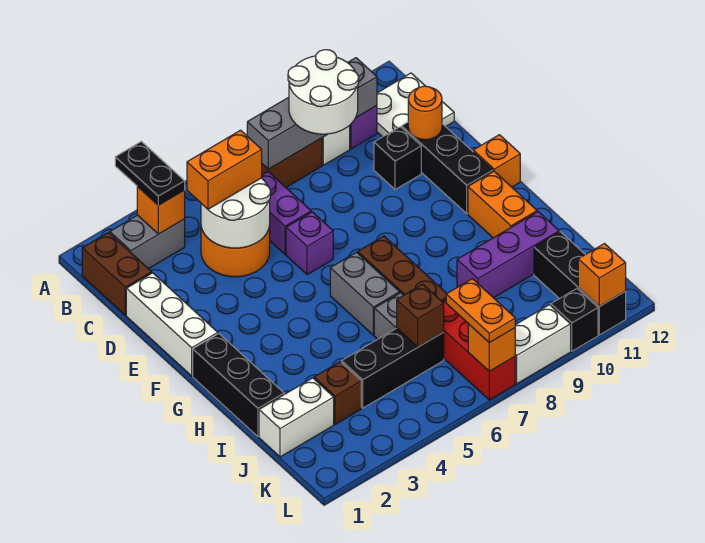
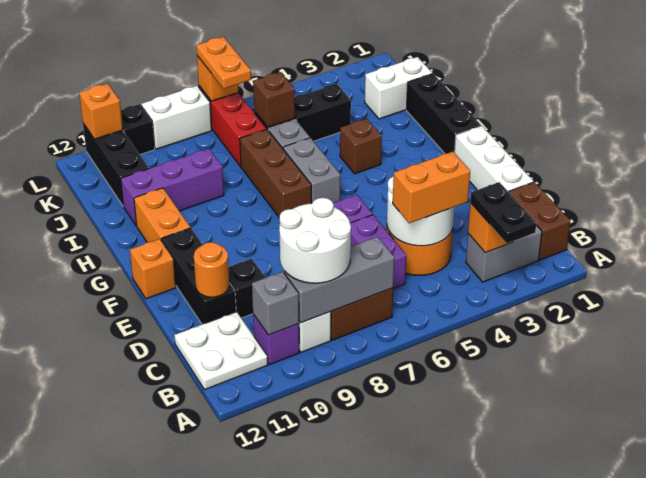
brown 1x1 brick [314,362,361,424] -> brown 1x1 brick moved to [340,119,382,174]

